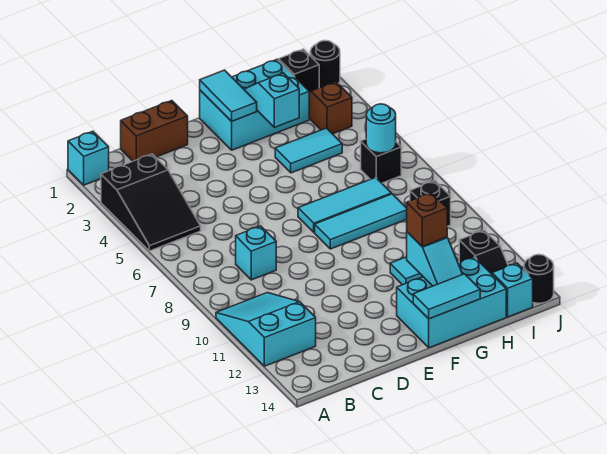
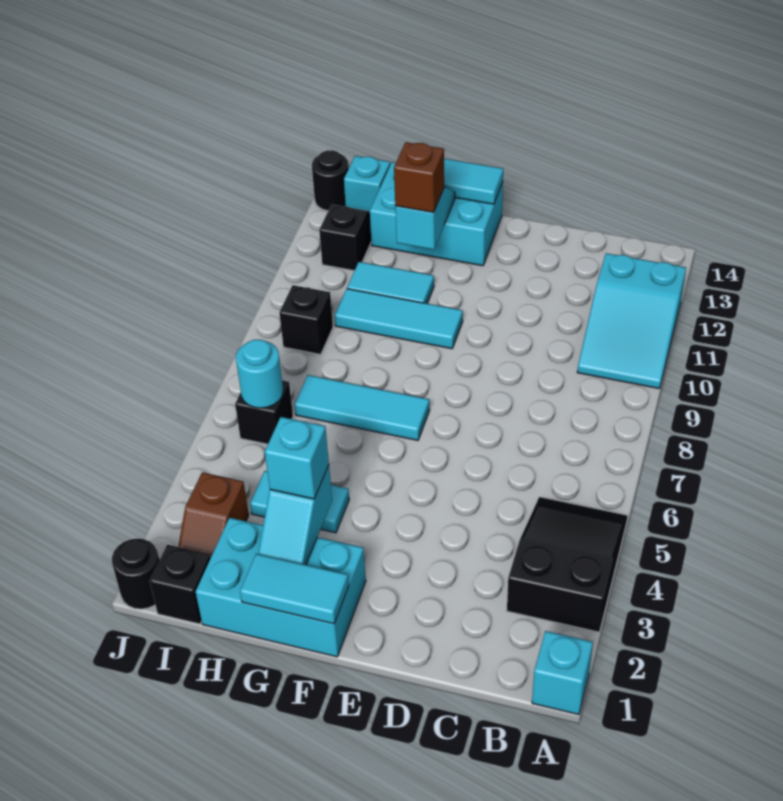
brown 1x2 brick [121,101,188,161] -> none
cyan 1x1 brick [236,226,276,280] -> cyan 1x1 brick moved to [264,417,329,499]
cyan 1x2 tile [200,70,257,121] -> cyan 1x2 tile turned to [240,554,349,624]
cyan 1x3 tile [315,194,407,249] -> cyan 1x3 tile moved to [335,289,463,349]

